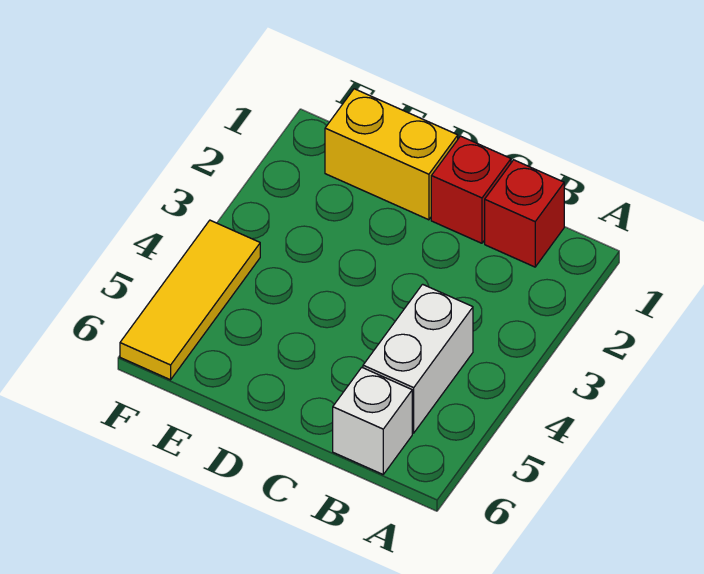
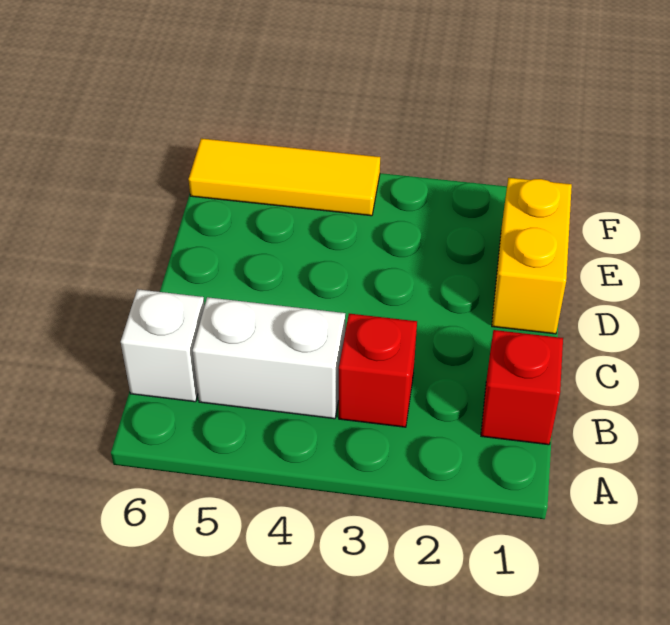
red 1x1 brick [431,136,511,243] -> red 1x1 brick moved to [339,314,417,427]

